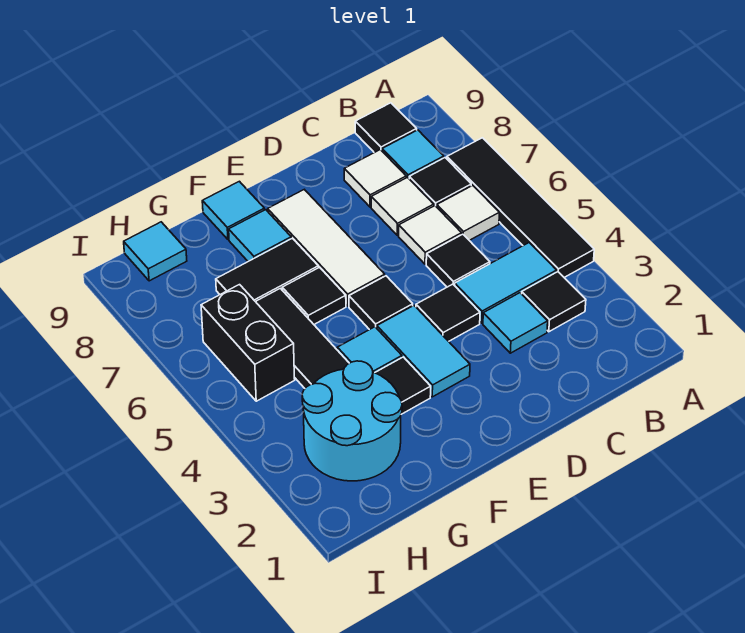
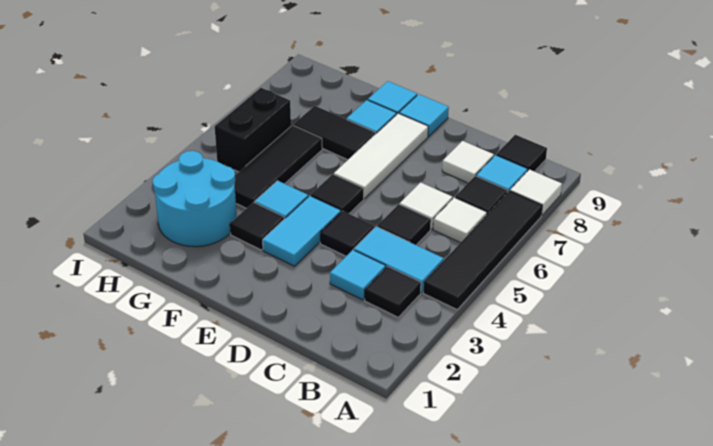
white 1x1 tile [371,177,434,235] -> white 1x1 tile moved to [510,170,562,215]
black 1x1 tile [282,267,346,324] -> none
cyan 1x1 tile [124,222,187,281] -> cyan 1x1 tile moved to [399,94,449,136]

